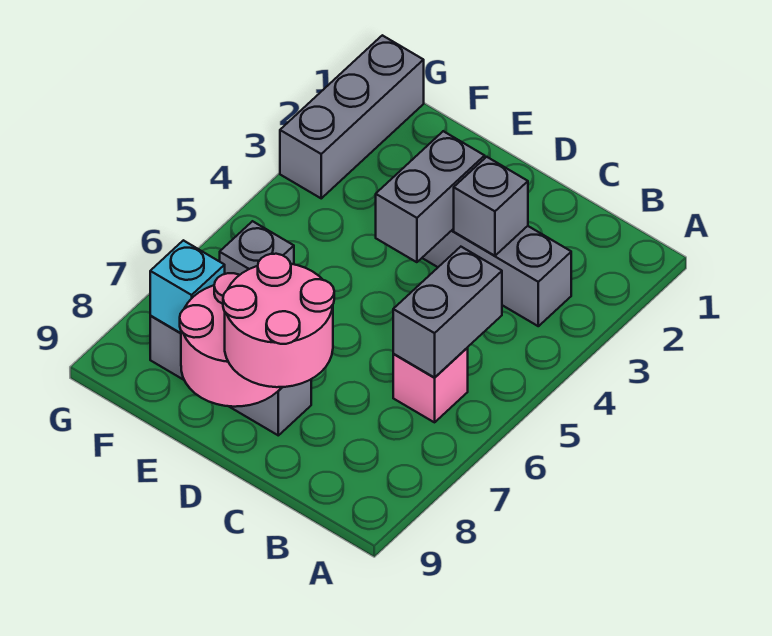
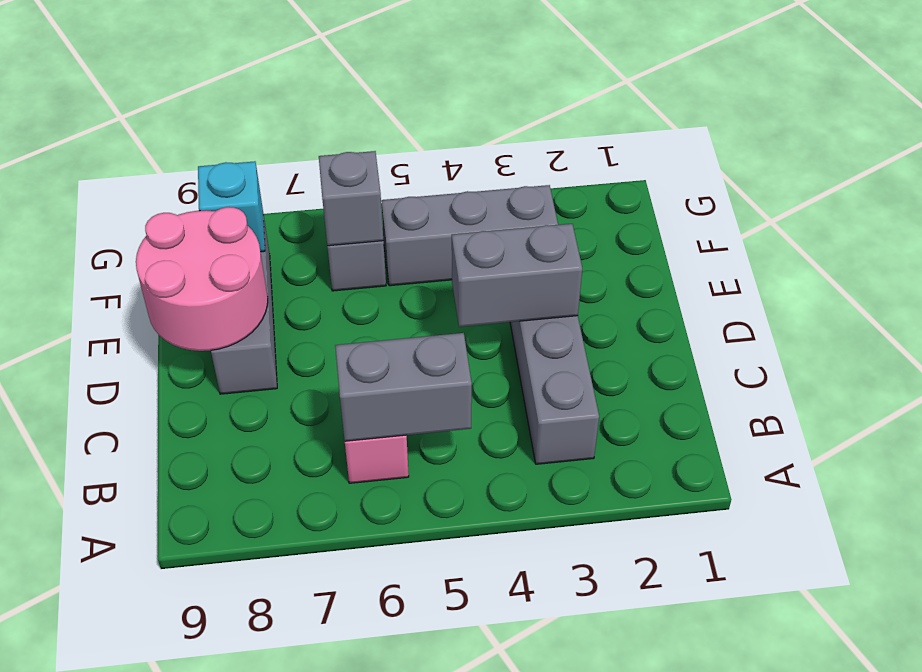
grey 1x1 brick [454,157,528,256] -> grey 1x1 brick moved to [319,151,383,246]
pink 2x2 round brick [223,254,334,387] -> none
grey 1x3 brick [280,35,424,198] -> grey 1x3 brick moved to [381,185,558,286]

